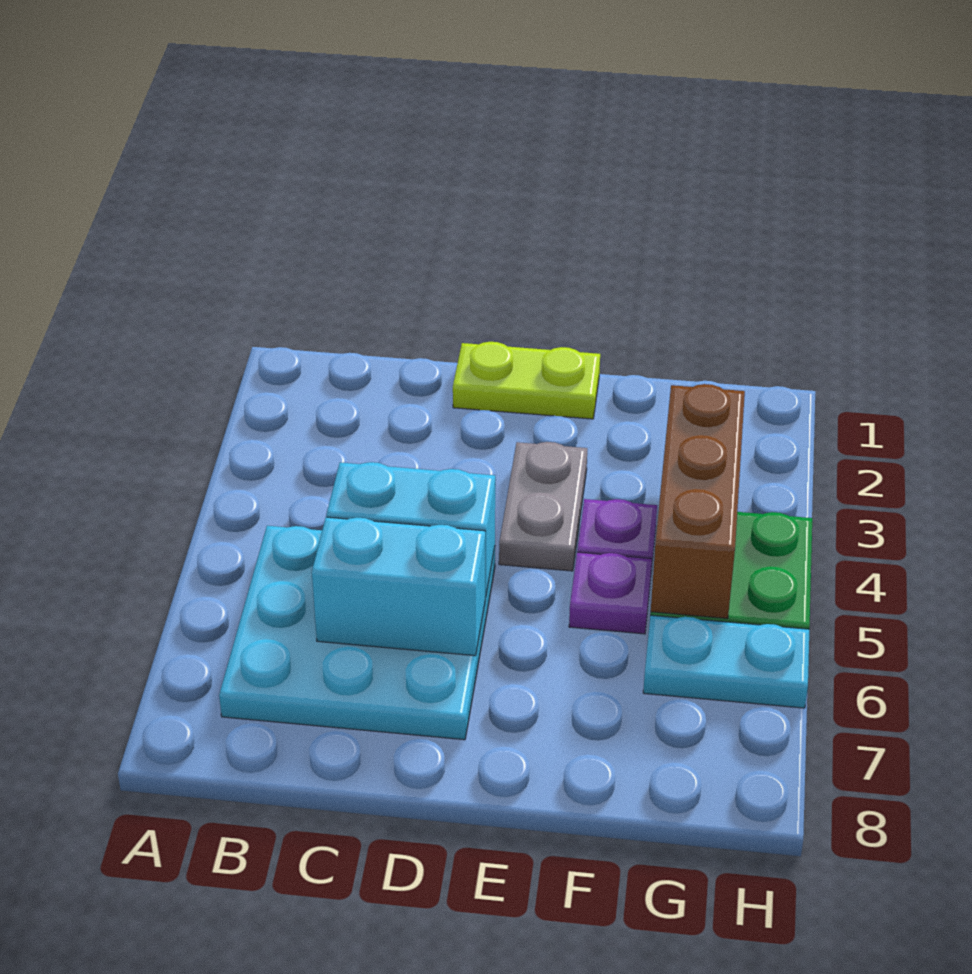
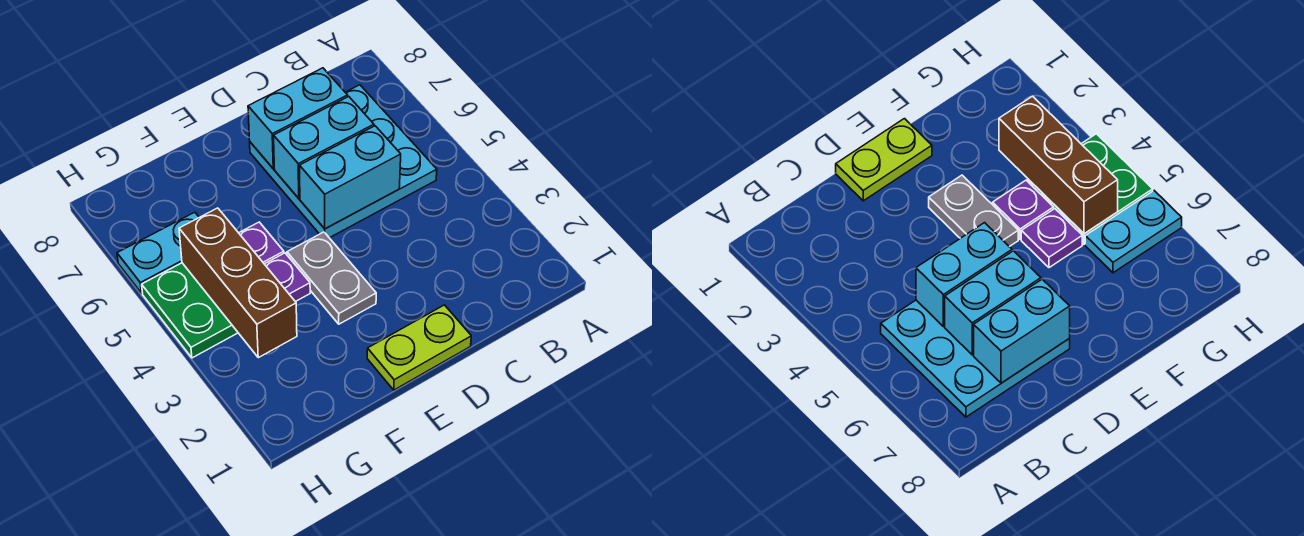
none -> cyan 1x2 brick [248,68,348,169]

